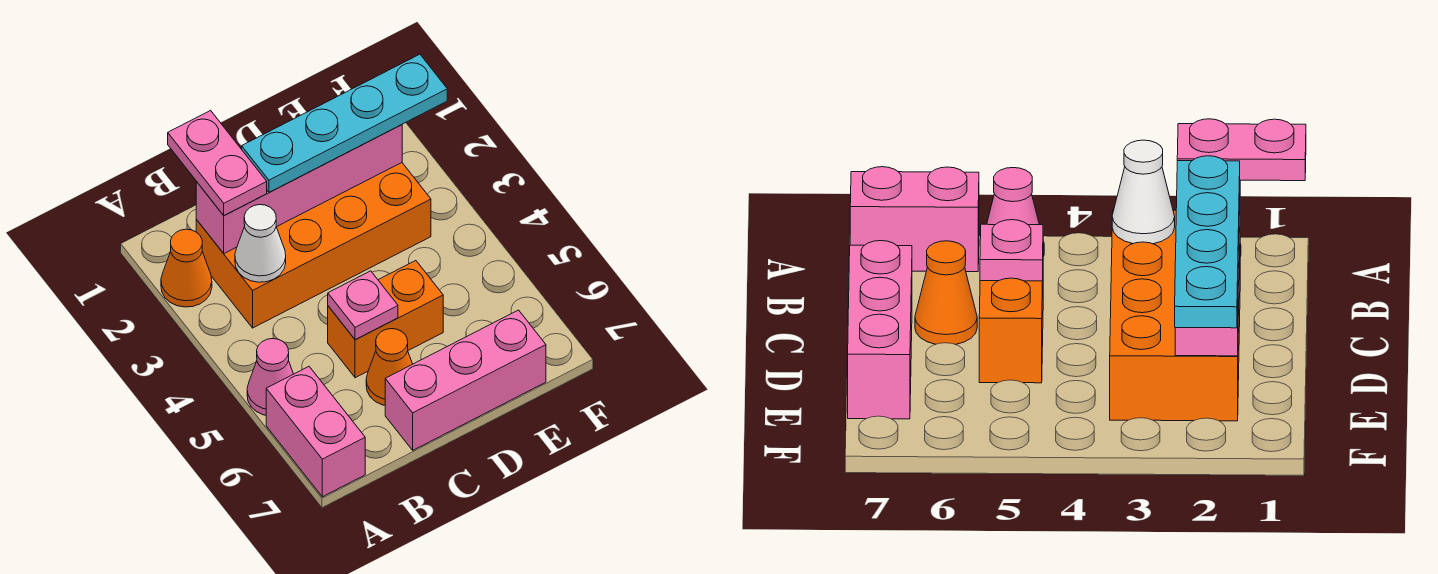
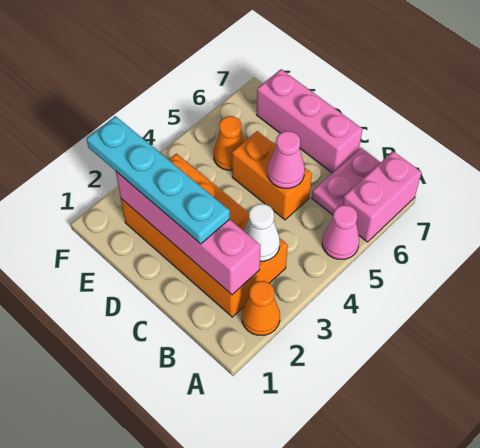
pink 1x2 plate [168,111,267,216] -> pink 1x2 plate moved to [312,148,381,215]
pink 1x1 plate [328,271,398,340] -> pink 1x1 cone [268,131,305,188]
orange 1x1 cone [366,329,412,405] -> orange 1x1 cone moved to [214,116,245,170]

